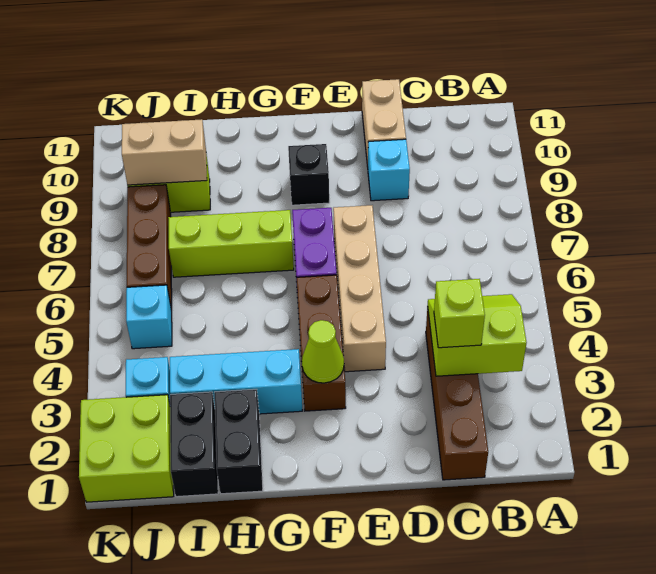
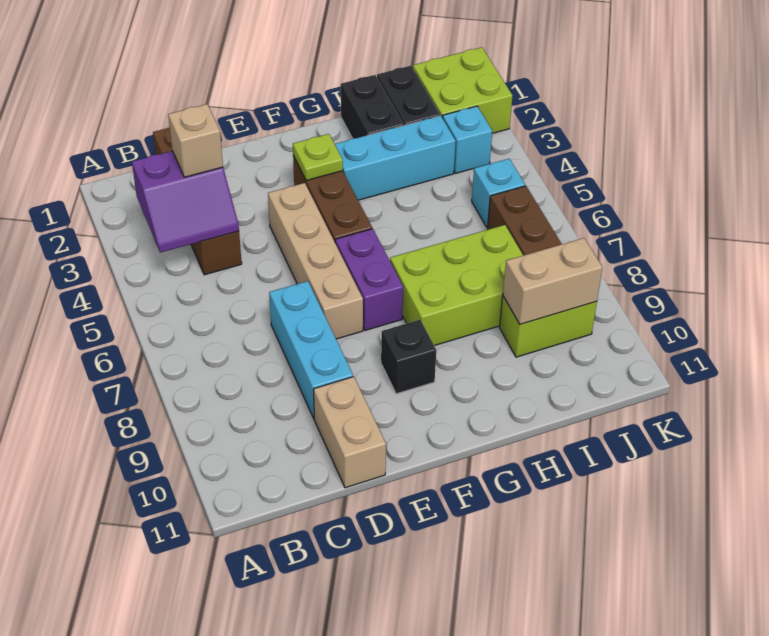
lime 2x2 slope [428,294,527,376] -> purple 2x2 slope [132,151,239,253]
lime 1x1 brick [434,279,485,348] -> tan 1x1 brick [168,104,223,177]
cyan 1x1 brick [368,139,410,201] -> cyan 1x3 brick [269,281,353,418]
lime 1x1 cone [302,320,344,383] -> lime 1x1 plate [293,134,343,181]
lime 1x3 brick [168,210,294,277] -> lime 2x3 brick [390,225,523,346]

